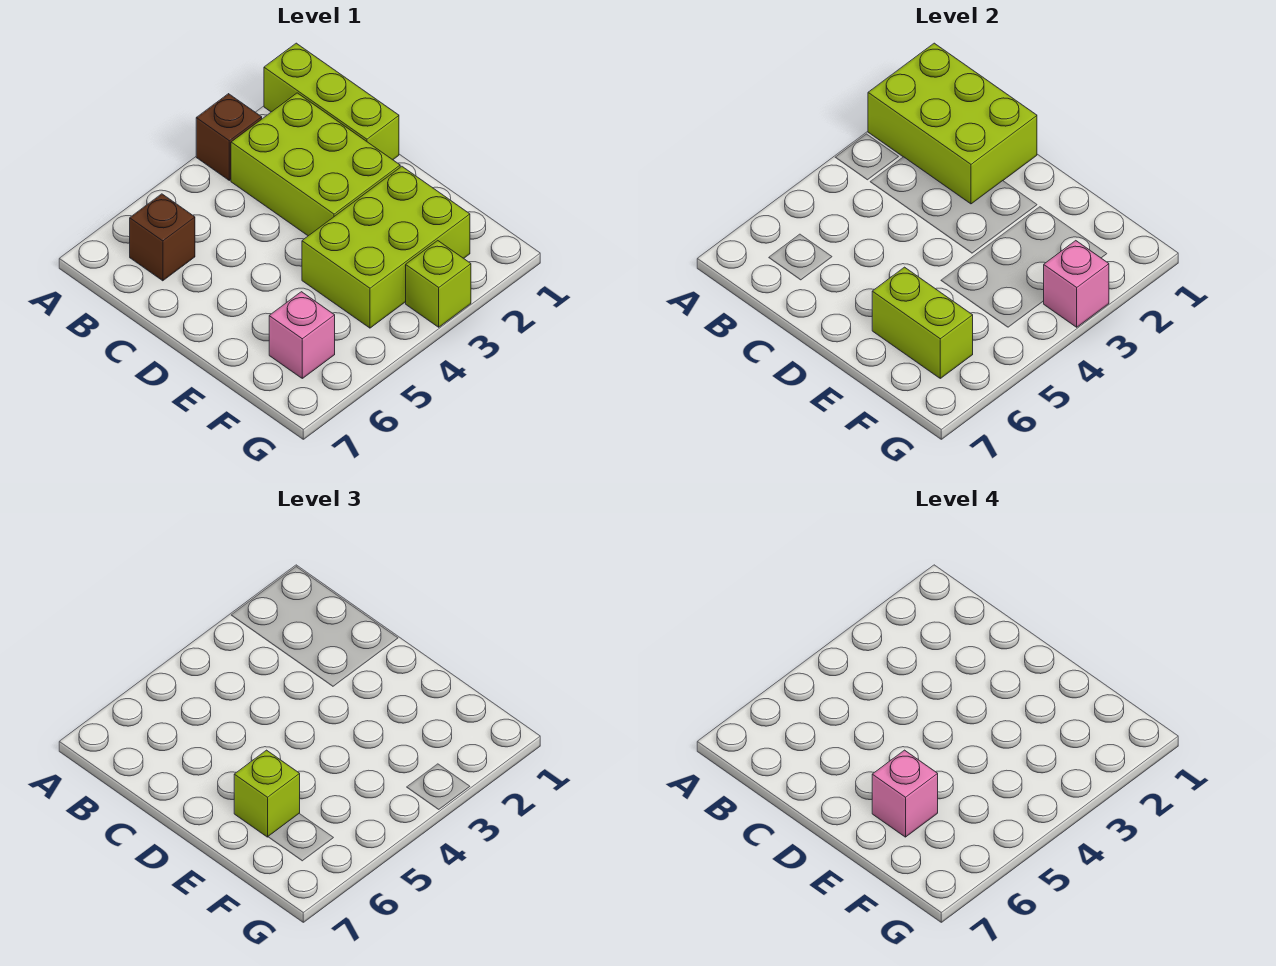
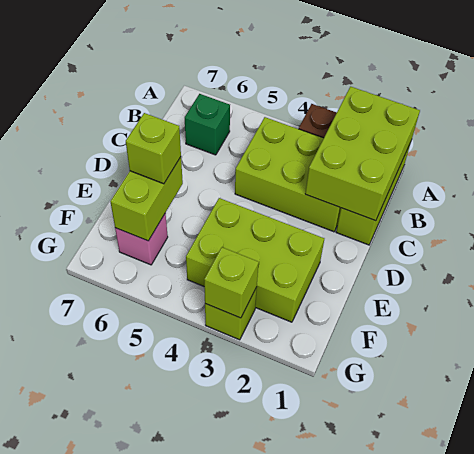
lime 2x3 brick [231,93,400,236] -> lime 2x3 brick turned to [235,117,341,232]
brown 1x1 brick [130,194,195,281] -> green 1x1 brick [185,94,230,155]
pink 1x1 brick [872,750,938,837] -> none
pink 1x1 brick [1044,241,1109,327] -> lime 1x1 brick [204,247,259,318]

